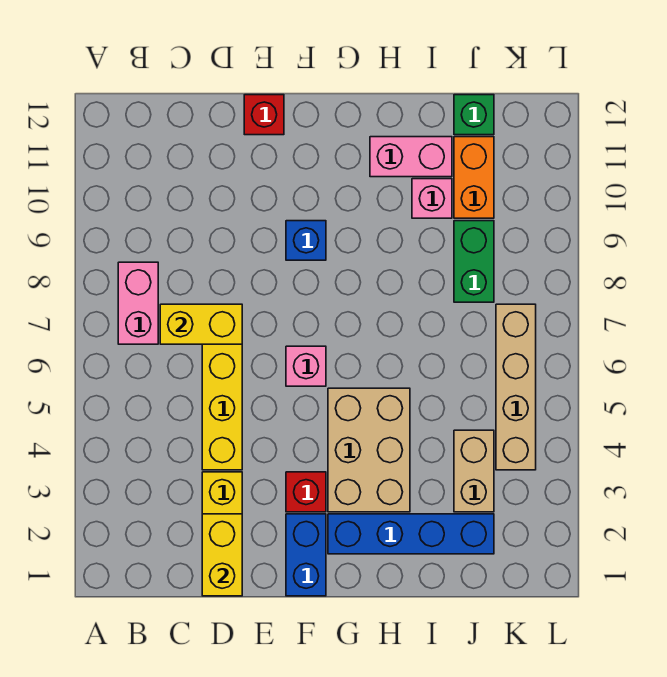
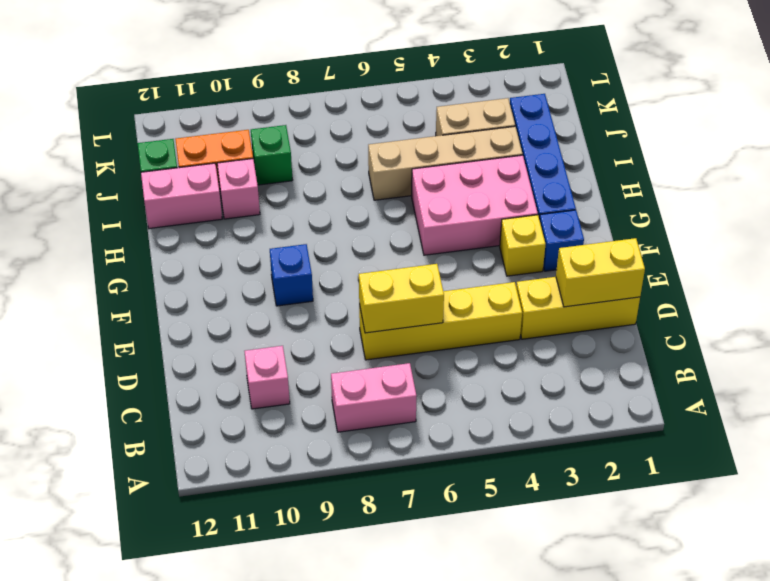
yellow 1x2 brick [160,304,242,344] -> yellow 1x2 brick turned to [359,264,444,333]
red 1x1 brick [244,95,284,135] -> none
blue 1x2 brick [286,514,326,596] -> blue 1x1 brick [539,210,584,271]
red 1x1 brick [286,472,326,512] -> yellow 1x1 brick [500,215,546,276]
pink 1x1 brick [286,346,326,386] -> pink 1x1 brick moved to [244,346,290,409]
tan 2x3 brick [328,388,410,512] -> pink 2x3 brick [412,155,538,255]
pink 1x2 brick [370,137,452,177] -> pink 1x2 brick turned to [141,163,222,229]
green 1x2 brick [454,221,494,302] -> green 1x1 brick [251,125,292,185]
tan 1x4 brick [496,304,536,470] -> tan 1x4 brick moved to [368,126,523,200]

